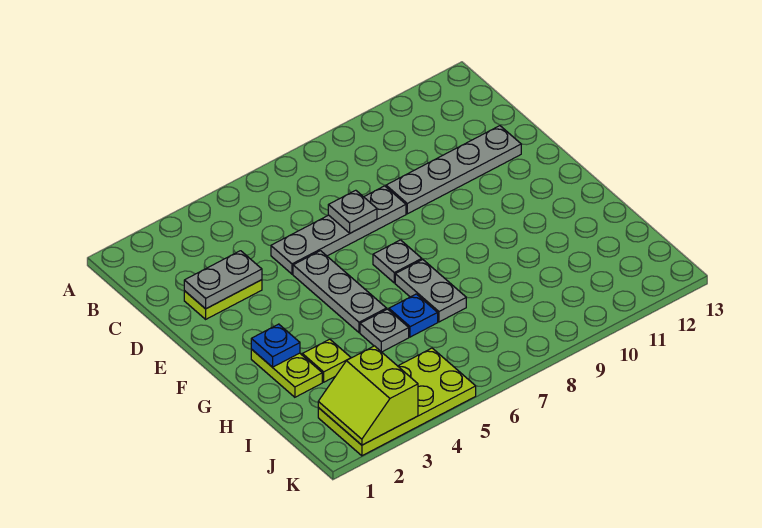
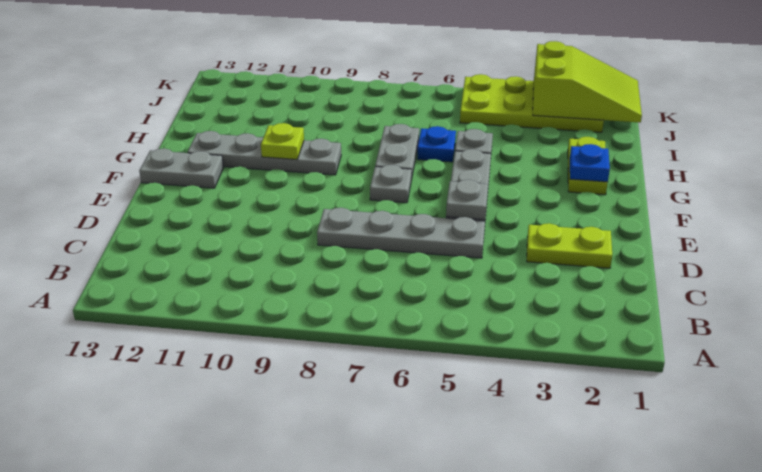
grey 1x2 plate [184,251,262,309] -> grey 1x2 plate moved to [139,148,224,188]
grey 1x1 plate [328,190,377,233] -> grey 1x1 plate moved to [446,180,488,220]
grey 1x4 plate [386,126,521,214] -> grey 1x4 plate moved to [188,131,341,175]
lime 1x1 plate [302,339,351,382] -> lime 1x1 plate moved to [261,123,304,159]
lime 2x2 slope [318,346,418,445] -> lime 2x3 slope [533,41,642,123]

